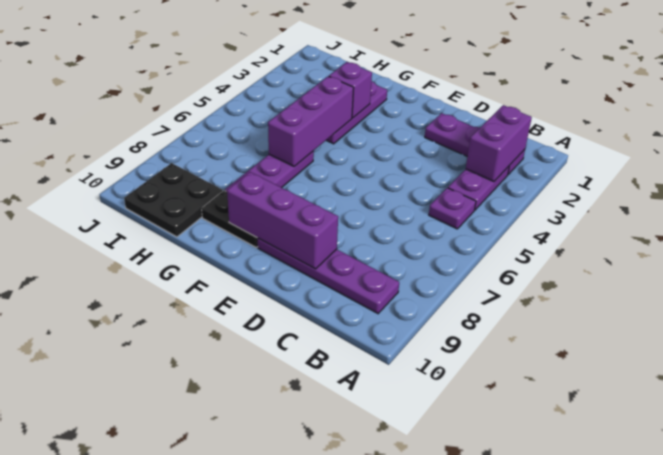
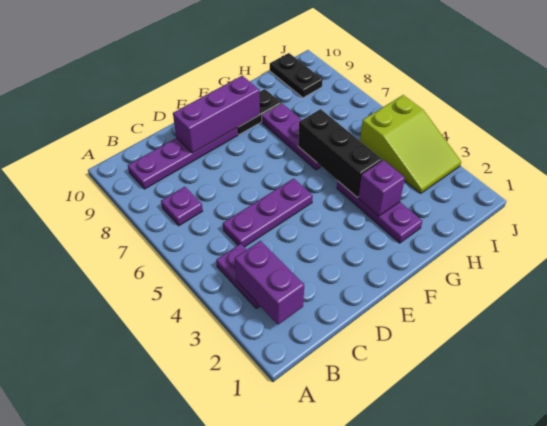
purple 1x3 plate [425,113,525,174] -> purple 1x3 plate moved to [223,178,313,247]
purple 1x1 plate [429,188,476,229] -> purple 1x1 plate moved to [161,187,203,226]
purple 1x3 brick [268,76,354,166] -> black 1x3 brick [298,109,382,197]
black 2x2 plate [124,163,223,237] -> black 1x2 plate [270,53,323,98]
none -> lime 2x3 slope [360,95,461,193]

